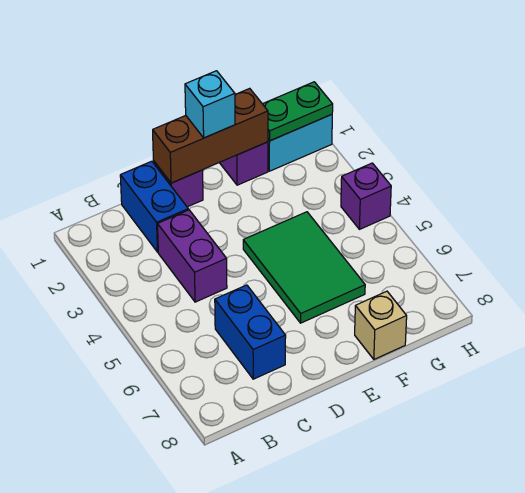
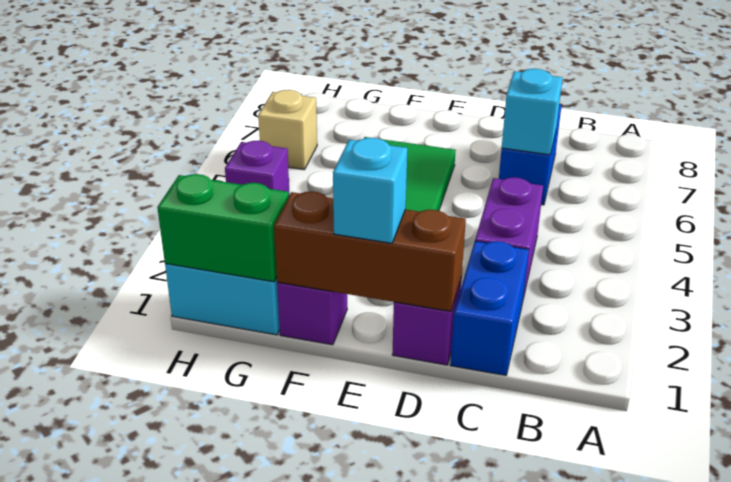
none -> cyan 1x1 brick [502,69,562,155]
tan 1x1 brick [355,291,407,359] -> tan 1x1 brick moved to [258,90,317,170]
green 1x2 plate [263,82,333,141] -> green 1x2 brick [157,174,289,282]

